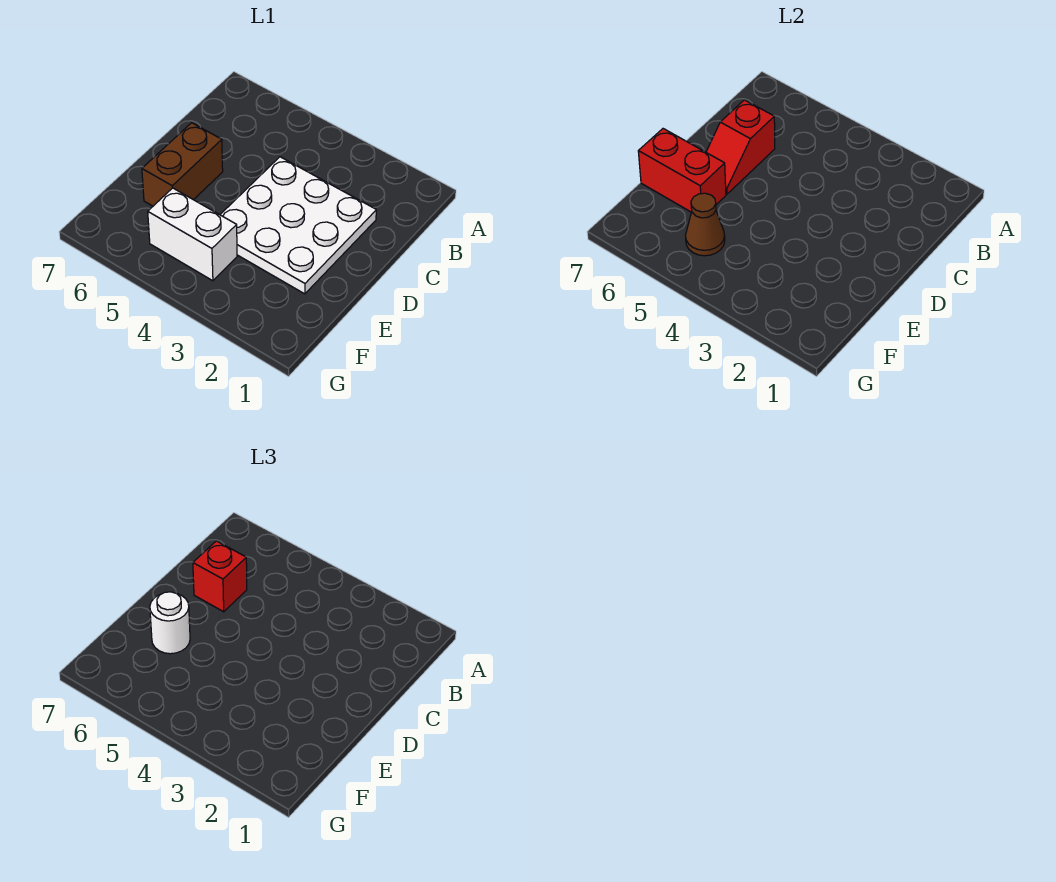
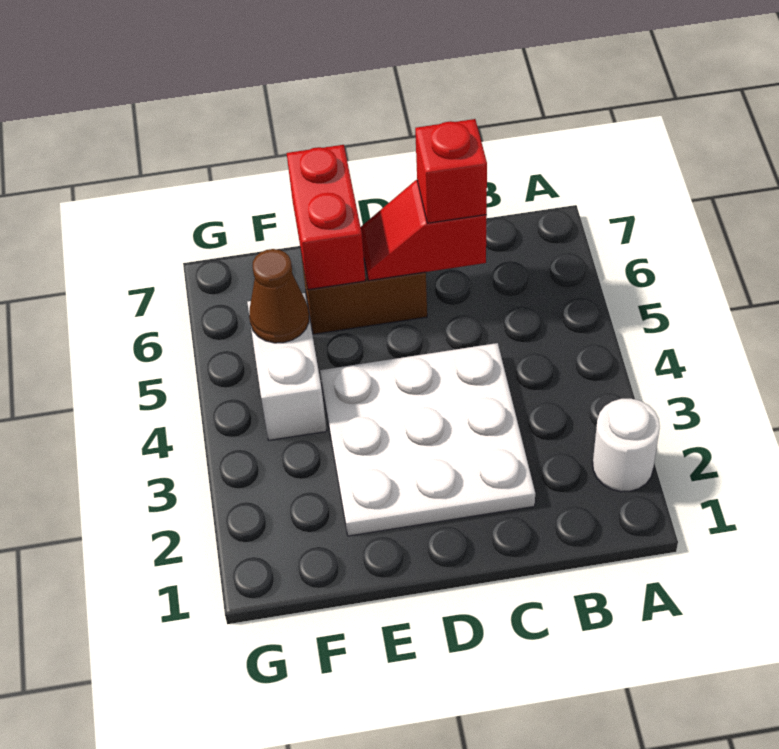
white 1x1 round brick [150,592,190,654] -> white 1x1 round brick moved to [593,399,660,492]

